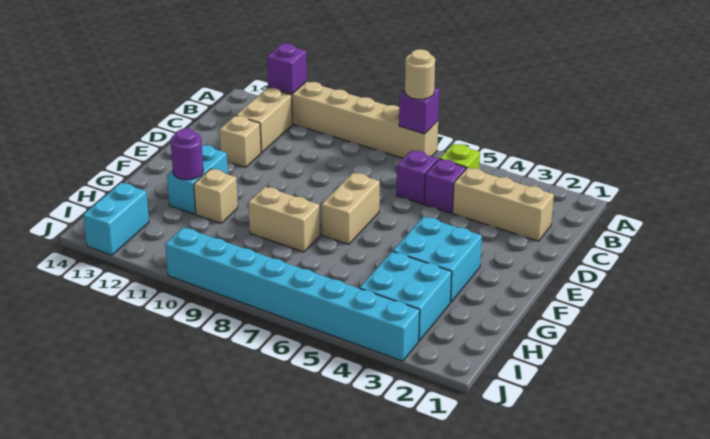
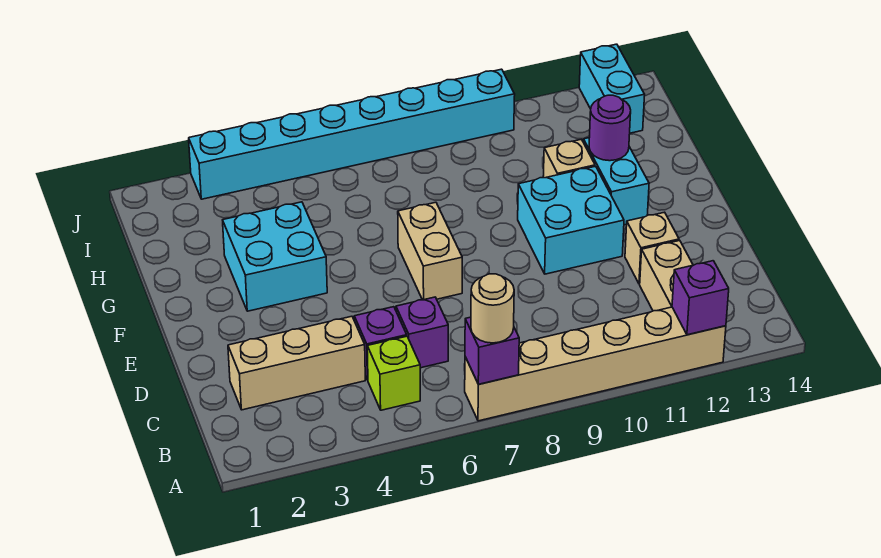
tan 1x2 brick [248,187,320,252] -> none
cyan 2x2 brick [360,251,452,341] -> cyan 2x2 brick moved to [518,166,624,274]

